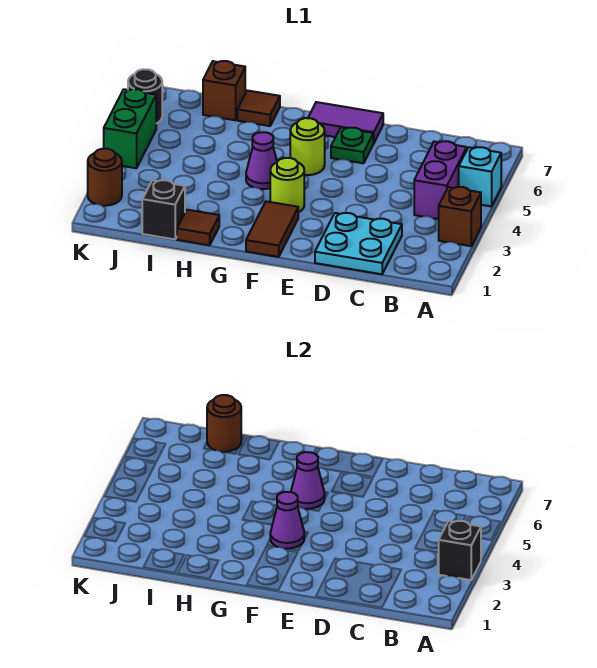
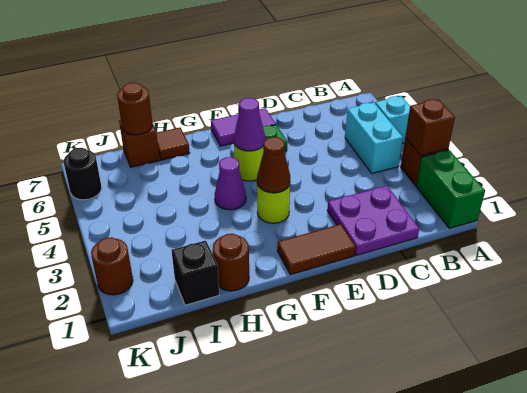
black 1x1 brick [439,521,481,580] -> brown 1x1 brick [405,99,455,156]
purple 1x2 brick [414,141,467,219] -> cyan 1x2 brick [345,102,403,173]
cyan 2x2 plate [315,213,402,274] -> purple 2x2 plate [327,186,419,255]
brown 1x2 tile [246,201,298,257] -> brown 1x2 tile turned to [277,224,356,275]
purple 1x1 cone [270,492,304,549] -> brown 1x1 cone [257,137,290,193]
brown 1x1 tile [177,210,219,245] -> brown 1x1 round brick [213,234,249,291]
green 1x2 brick [104,89,156,168] -> green 1x2 brick moved to [416,150,485,228]

